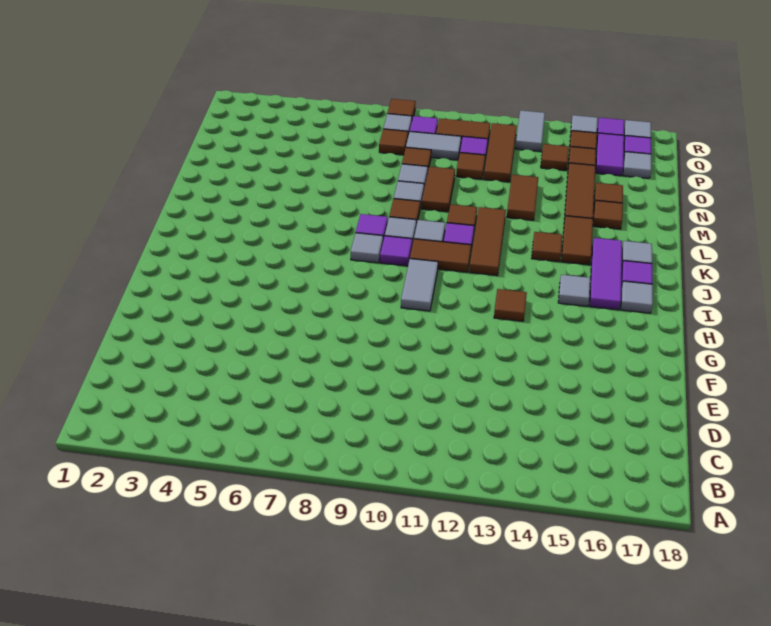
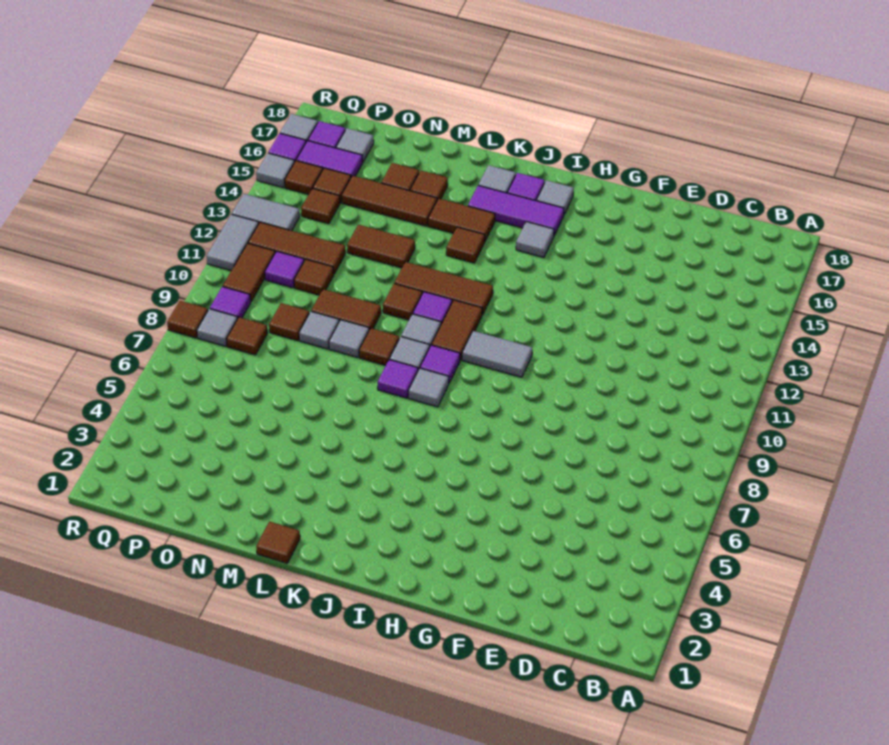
brown 1x1 tile [494,289,527,321] -> brown 1x1 tile moved to [256,521,300,563]
grey 1x2 tile [406,132,461,160] -> grey 1x2 tile moved to [207,214,259,270]

